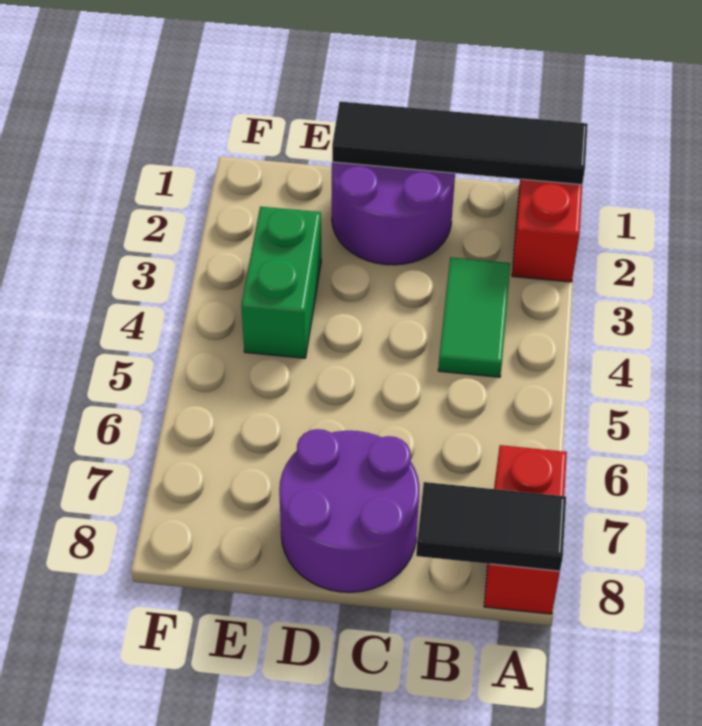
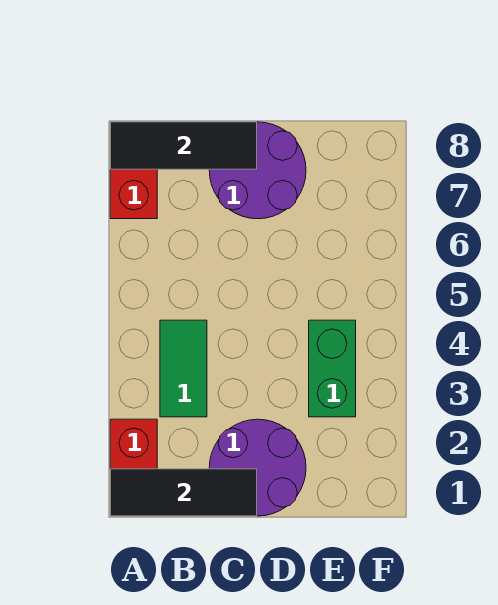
black 1x4 tile [332,102,588,185] -> black 1x3 tile [110,469,257,516]
black 1x2 tile [416,482,566,571] -> black 1x3 tile [110,122,257,169]

